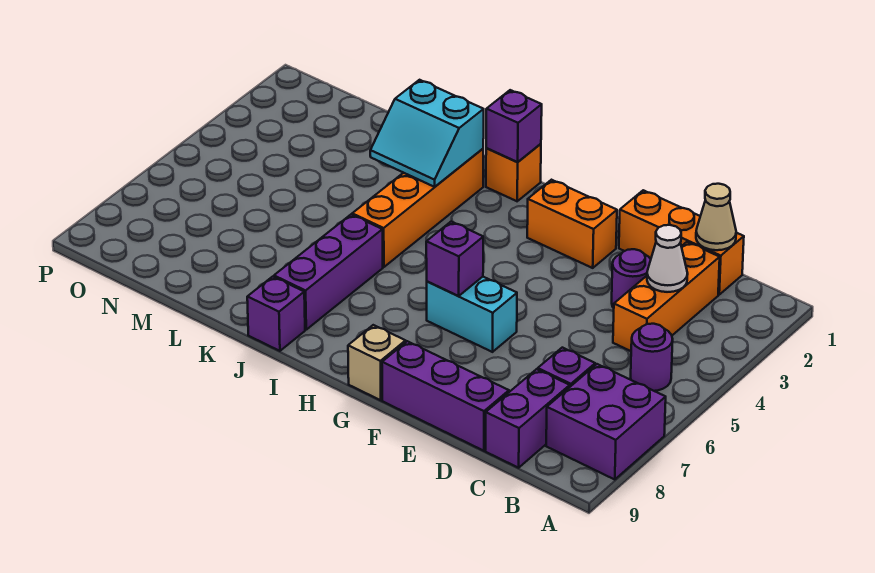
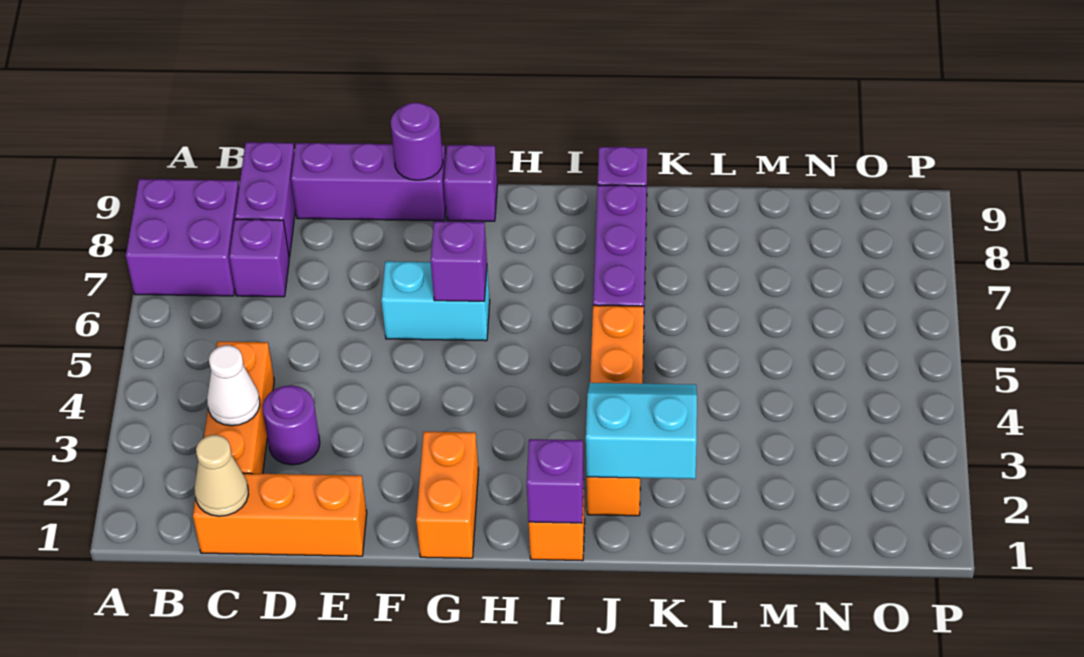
purple 1x1 round brick [631,324,673,391] -> purple 1x1 round brick moved to [391,103,443,180]
orange 1x2 brick [527,180,617,268] -> orange 1x2 brick turned to [416,432,479,558]
tan 1x1 brick [348,325,406,400] -> purple 1x1 brick [444,145,497,221]

